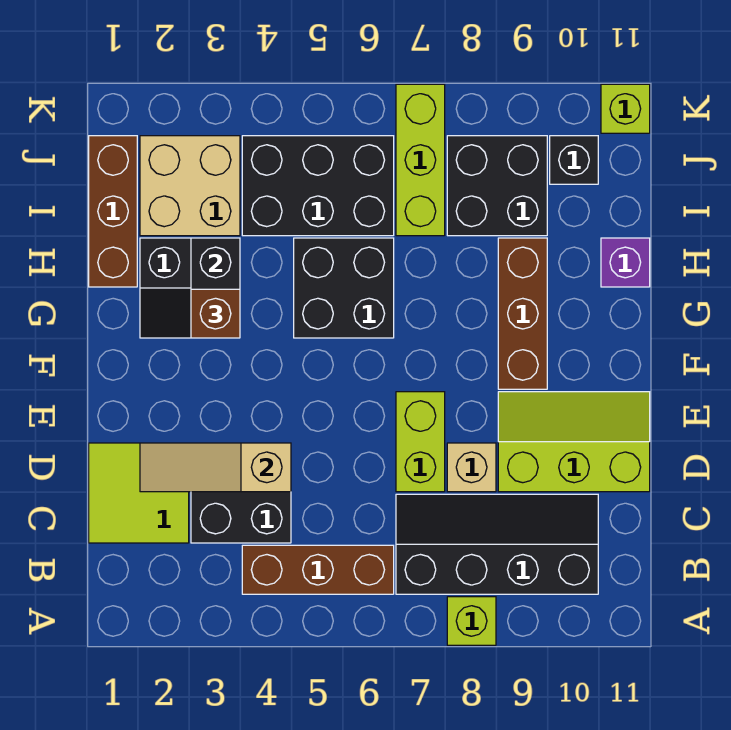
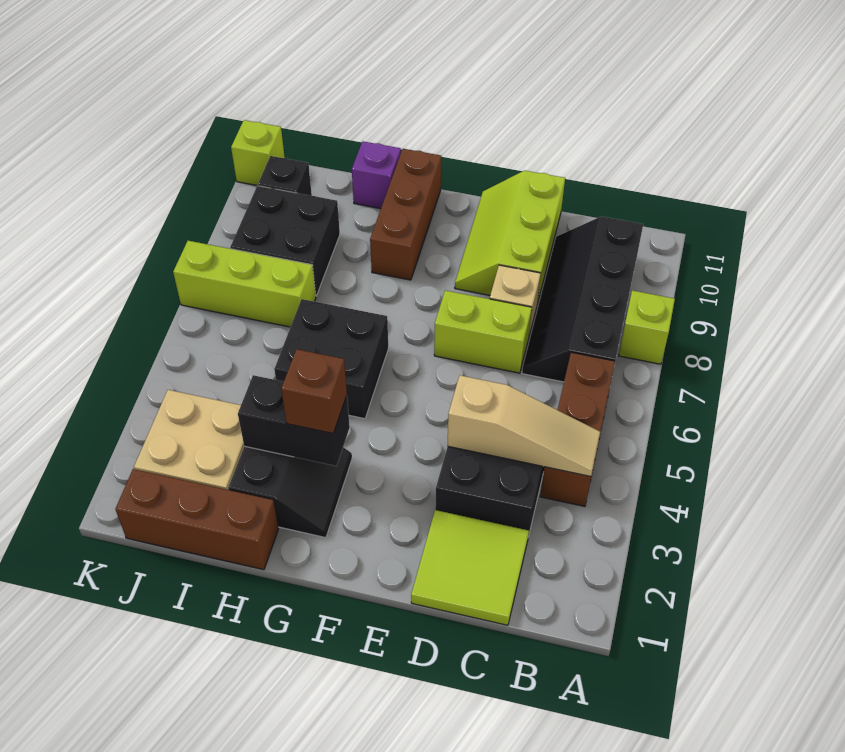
tan 1x3 slope [140,443,291,492] -> tan 1x3 slope turned to [448,375,600,476]
brown 1x3 brick [498,238,547,389] -> brown 1x3 brick turned to [370,149,441,280]
black 2x3 brick [242,136,394,236] -> none

